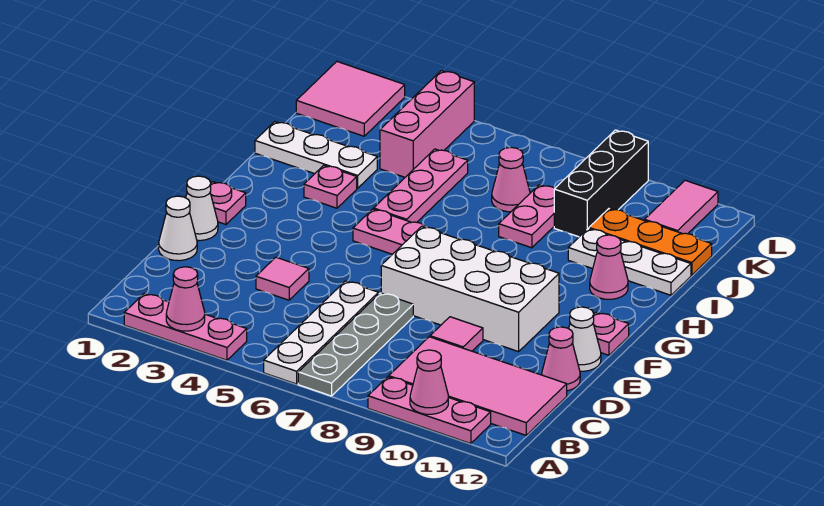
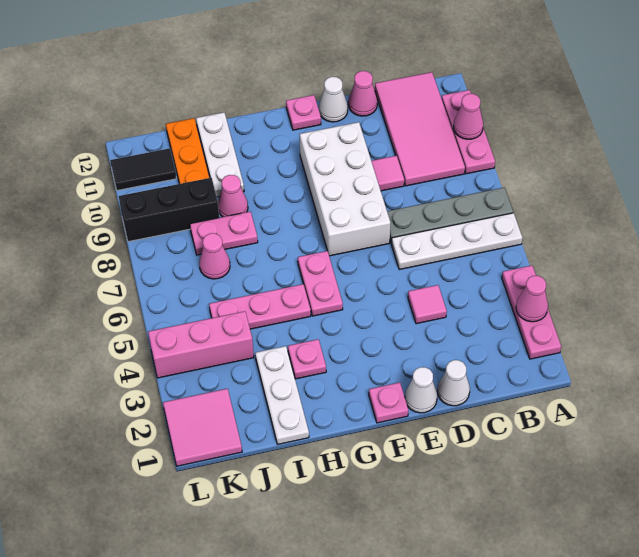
pink 1x1 cone [590,235,628,299] -> pink 1x1 cone moved to [218,175,248,217]
pink 1x2 tile [645,180,718,234] -> black 1x2 tile [110,148,177,190]

